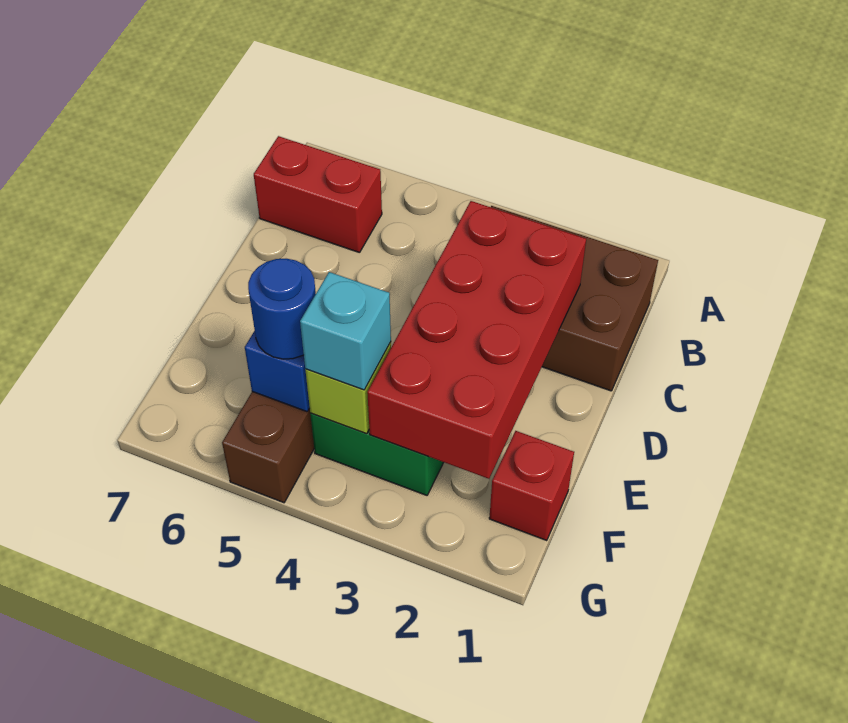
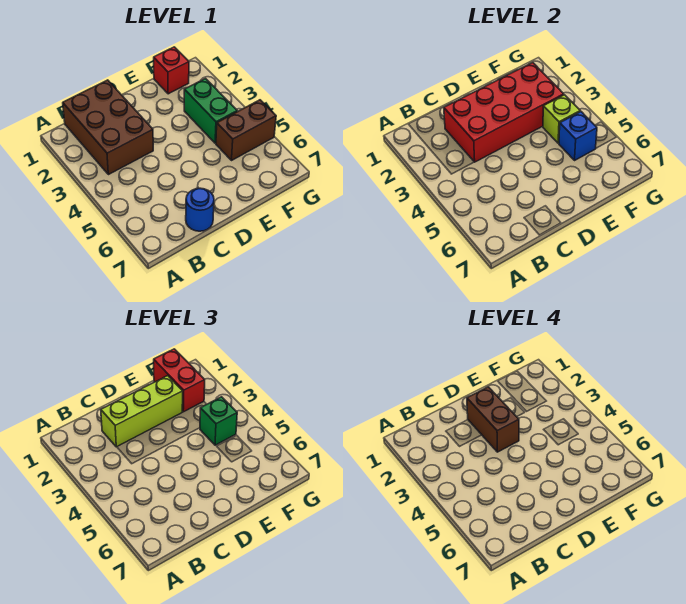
red 1x2 brick [254,136,382,253] -> red 1x2 brick moved to [154,349,205,412]
none -> lime 1x3 brick [101,376,183,447]
none -> brown 1x2 brick [467,387,519,452]
cyan 1x1 brick [300,272,391,390] -> green 1x1 brick [200,397,237,445]
blue 1x1 round brick [248,259,316,359] -> blue 1x1 round brick moved to [186,188,214,231]

